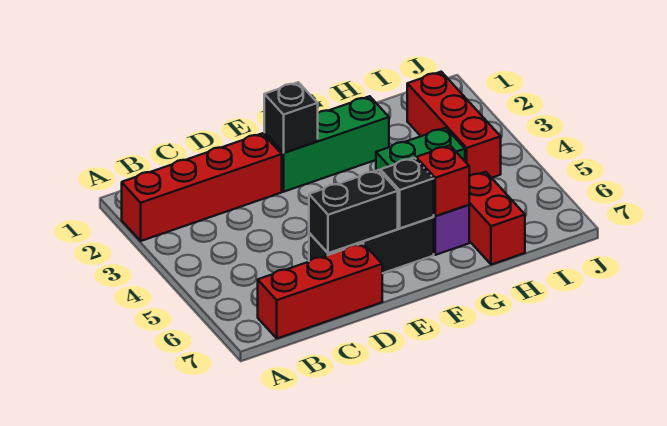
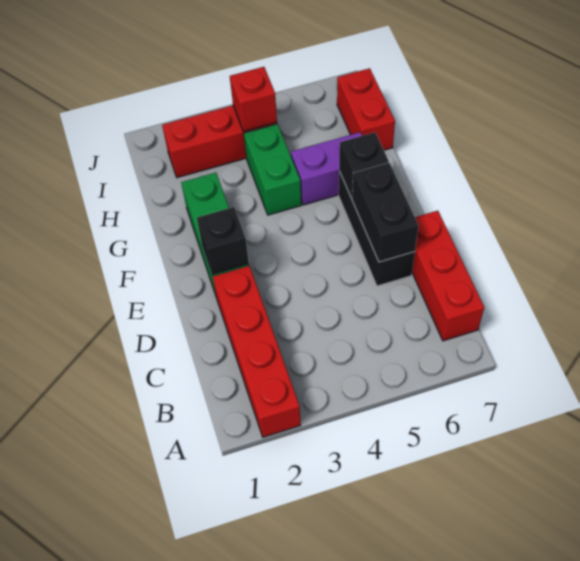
red 1x1 brick [416,145,469,216] -> red 1x1 brick moved to [230,67,277,131]
red 1x2 brick [469,172,525,265] -> red 1x2 brick turned to [337,68,395,150]

